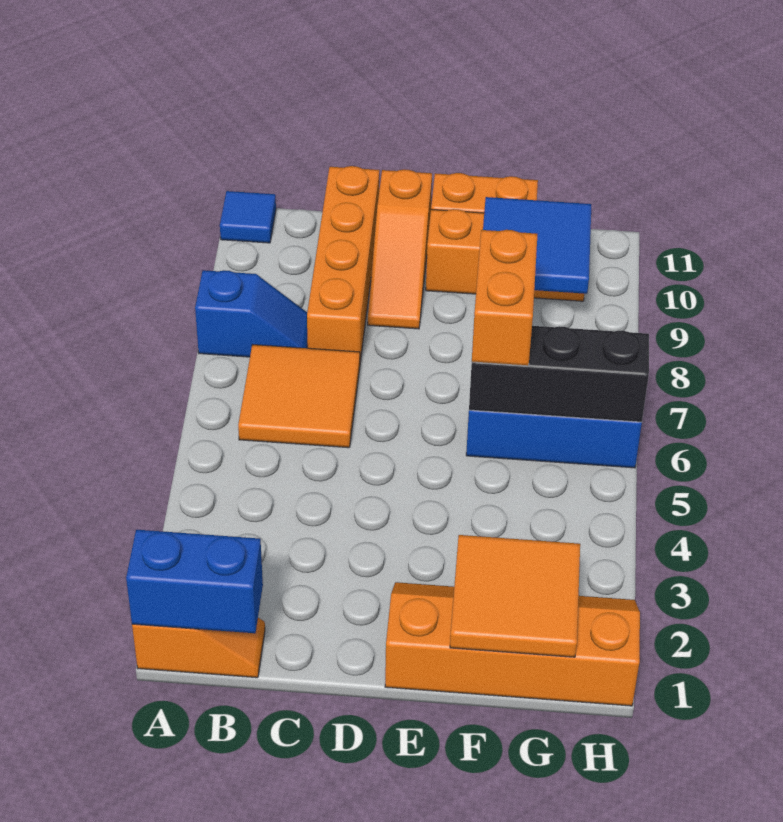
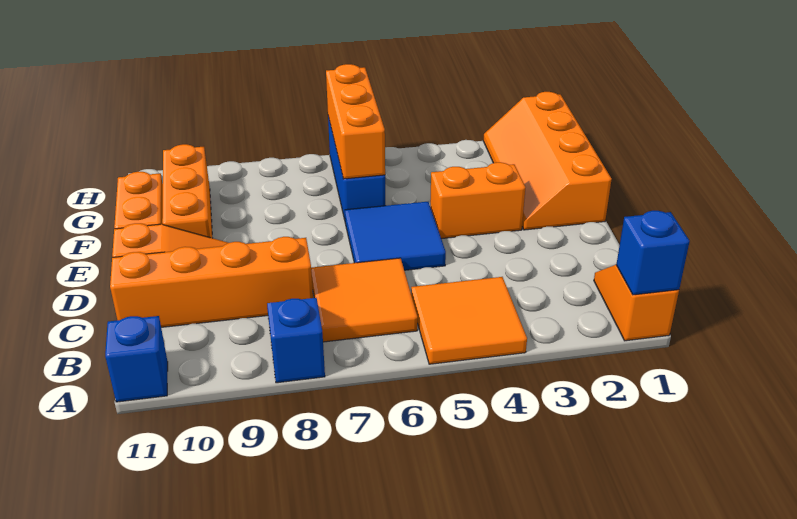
blue 1x2 brick [126,530,263,633] -> blue 1x1 brick [616,211,690,295]
blue 1x1 tile [220,191,276,243] -> blue 1x1 brick [105,316,168,402]
orange 2x2 tile [450,535,580,657] -> orange 2x2 tile moved to [411,277,527,364]
black 1x3 brick [469,326,649,422] -> orange 1x3 brick [326,64,385,179]
orange 1x2 brick [472,230,538,366] -> orange 1x2 brick moved to [430,162,526,239]
blue 2x2 tile [483,197,591,294] -> blue 2x2 tile moved to [345,202,446,270]

